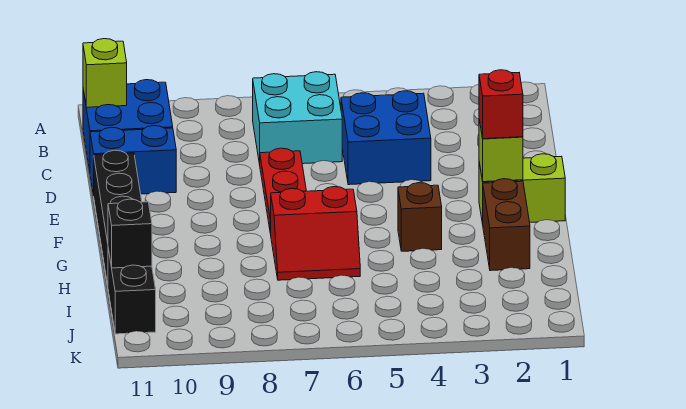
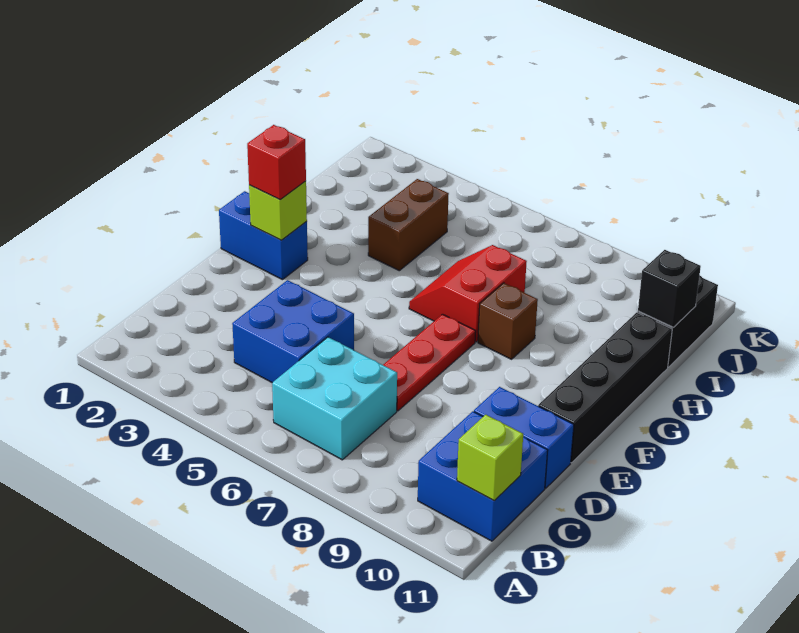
lime 1x2 brick [479,154,565,224] -> blue 1x2 brick [219,191,308,280]
brown 1x2 brick [483,179,530,271] -> brown 1x2 brick moved to [368,179,449,271]
brown 1x1 brick [398,183,442,251] -> brown 1x1 brick moved to [478,283,538,359]
red 2x2 slope [270,187,360,280] -> red 2x2 slope turned to [409,245,527,342]

